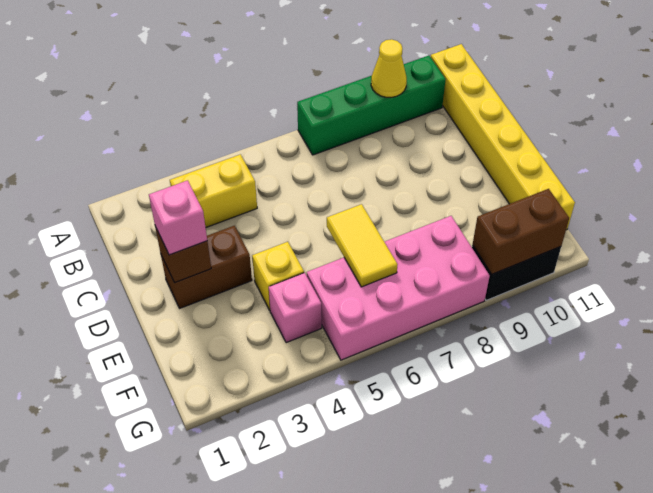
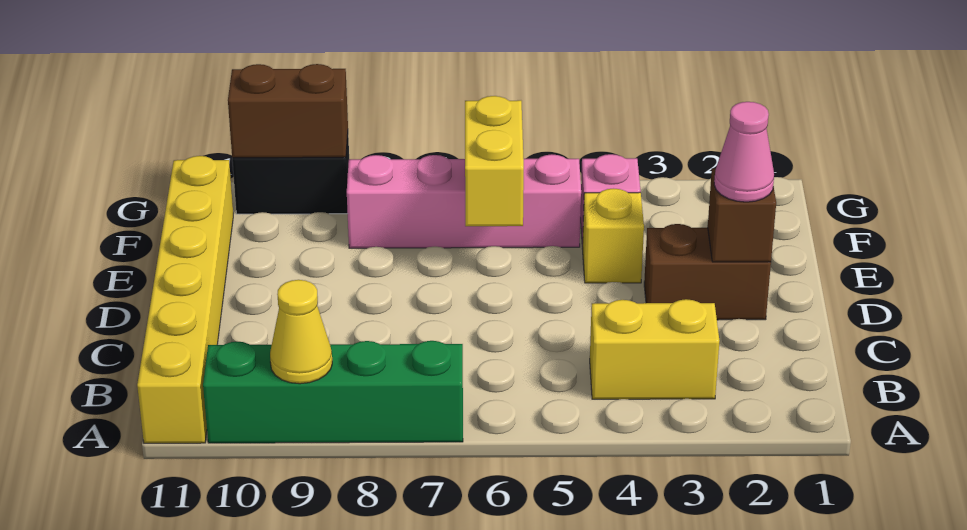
pink 1x1 brick [149,180,207,255] -> pink 1x1 cone [714,102,774,202]
yellow 1x2 tile [327,204,398,287] -> yellow 1x2 brick [465,96,524,226]
pink 2x4 brick [307,216,490,360] -> pink 1x4 brick [347,154,581,248]

